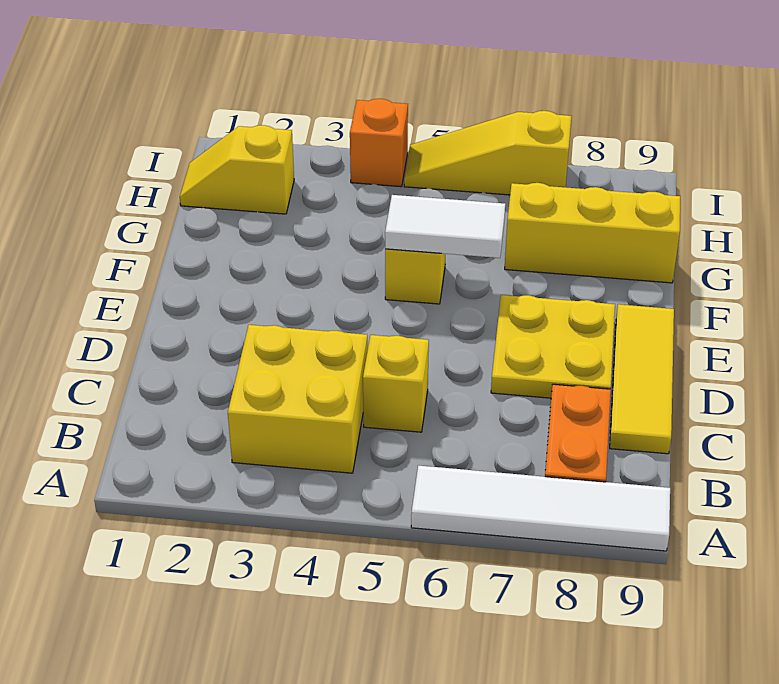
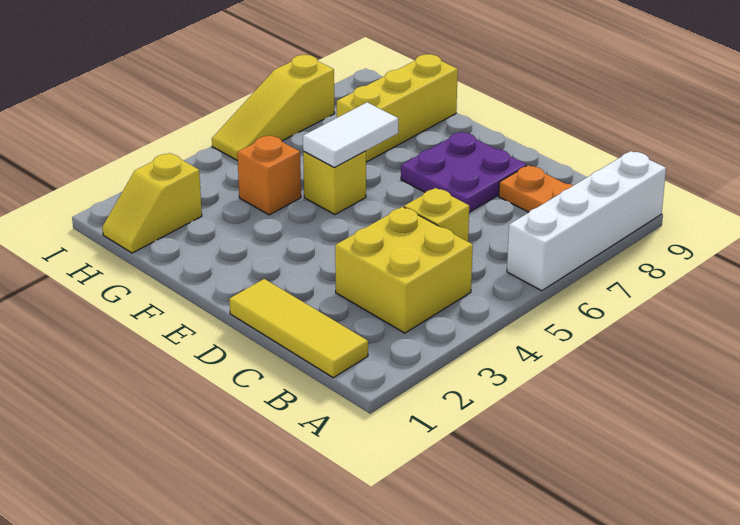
white 1x4 tile [411,465,670,551] -> white 1x4 brick [507,151,666,291]
yellow 1x3 tile [610,304,674,454] -> yellow 1x3 tile moved to [229,279,368,378]
yellow 2x2 plate [491,295,615,398] -> purple 2x2 plate [401,132,527,212]
orange 1x1 brick [350,99,408,187] -> orange 1x1 brick moved to [237,135,301,215]

